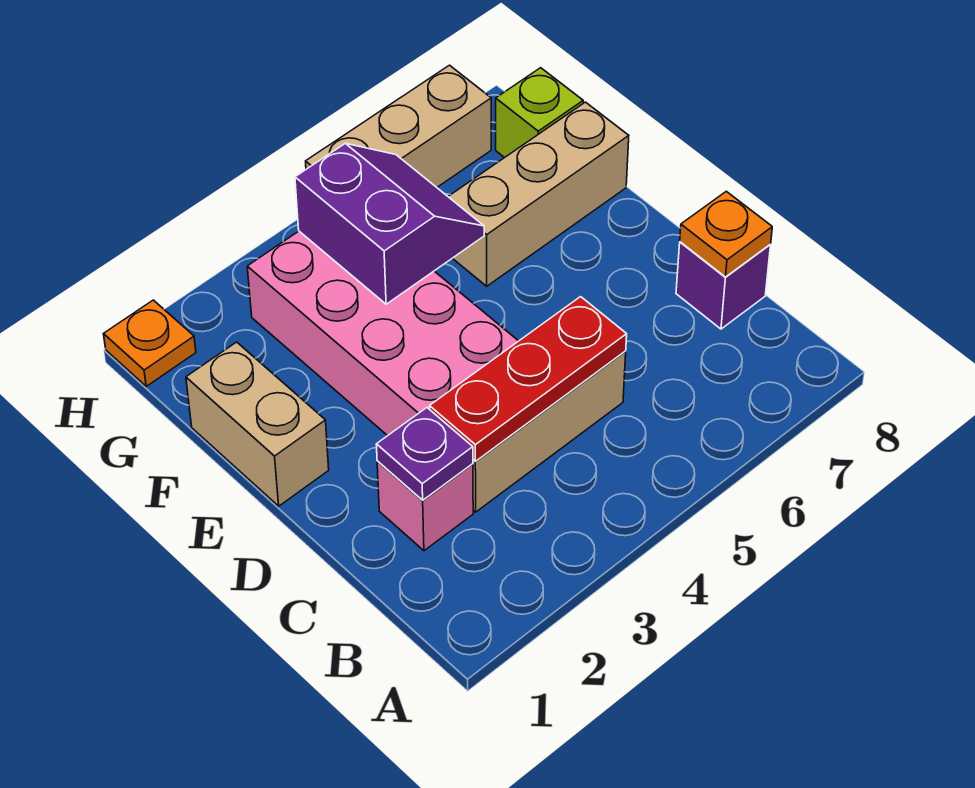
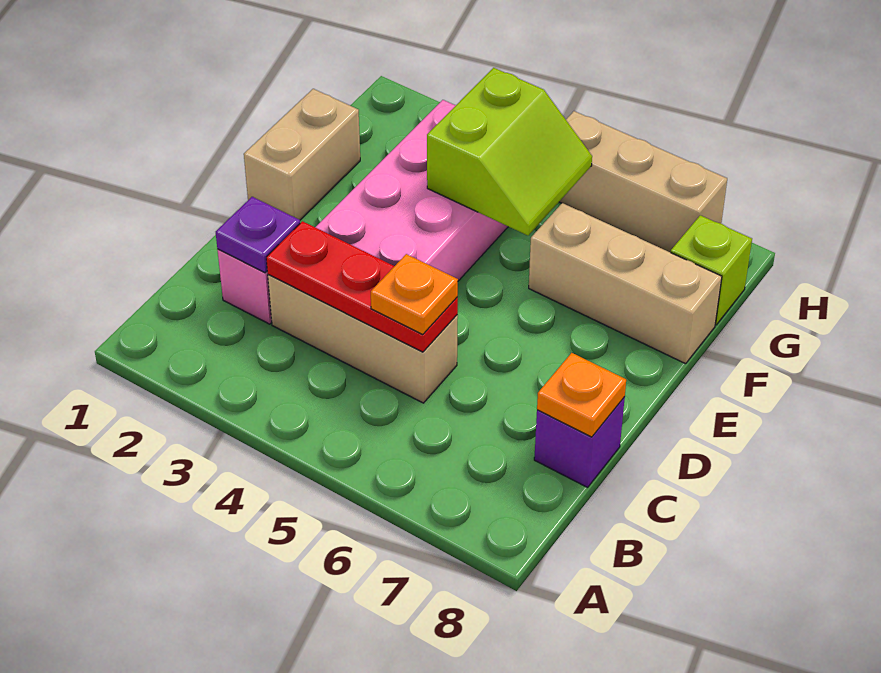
purple 2x2 slope [295,143,484,304] -> lime 2x2 slope [427,68,592,235]
orange 1x1 plate [104,300,196,386] -> orange 1x1 plate moved to [371,254,458,334]

